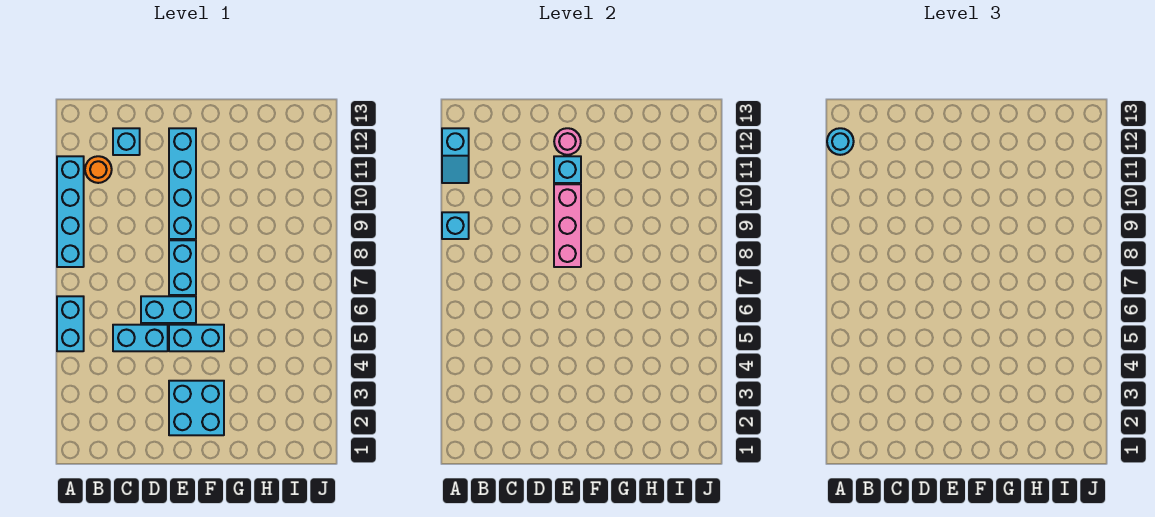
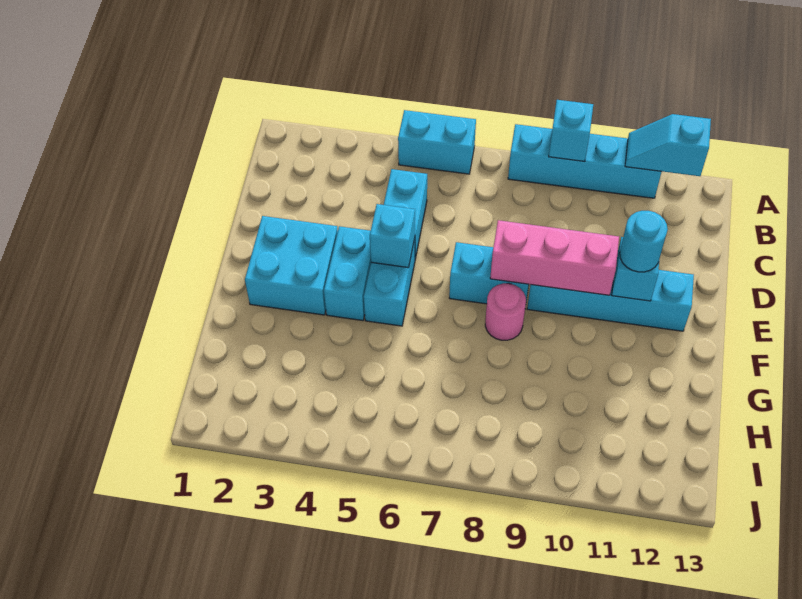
cyan 1x1 round brick [827,128,854,155] -> cyan 1x1 round brick moved to [620,211,668,272]
orange 1x1 round brick [85,156,112,183] -> none
cyan 1x1 brick [113,128,140,155] -> cyan 1x1 brick moved to [370,204,415,268]
cyan 1x2 brick [141,296,196,323] -> cyan 1x2 brick moved to [324,226,371,321]
pink 1x1 round brick [554,128,581,155] -> pink 1x1 round brick moved to [485,283,526,340]

